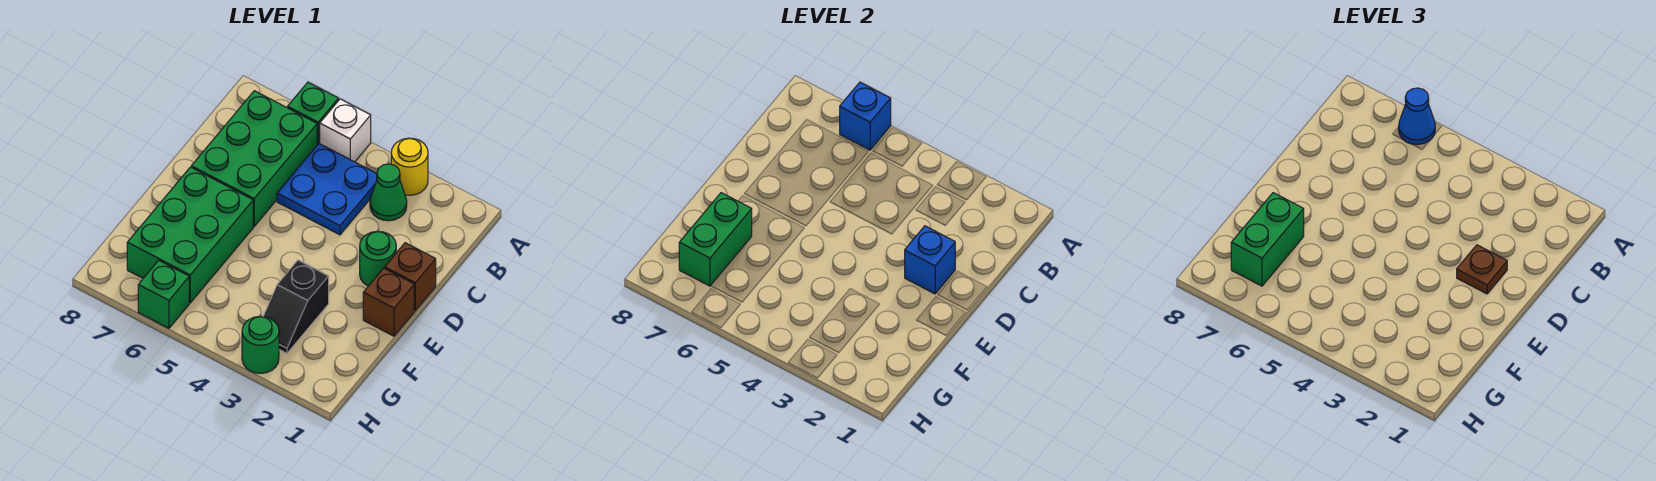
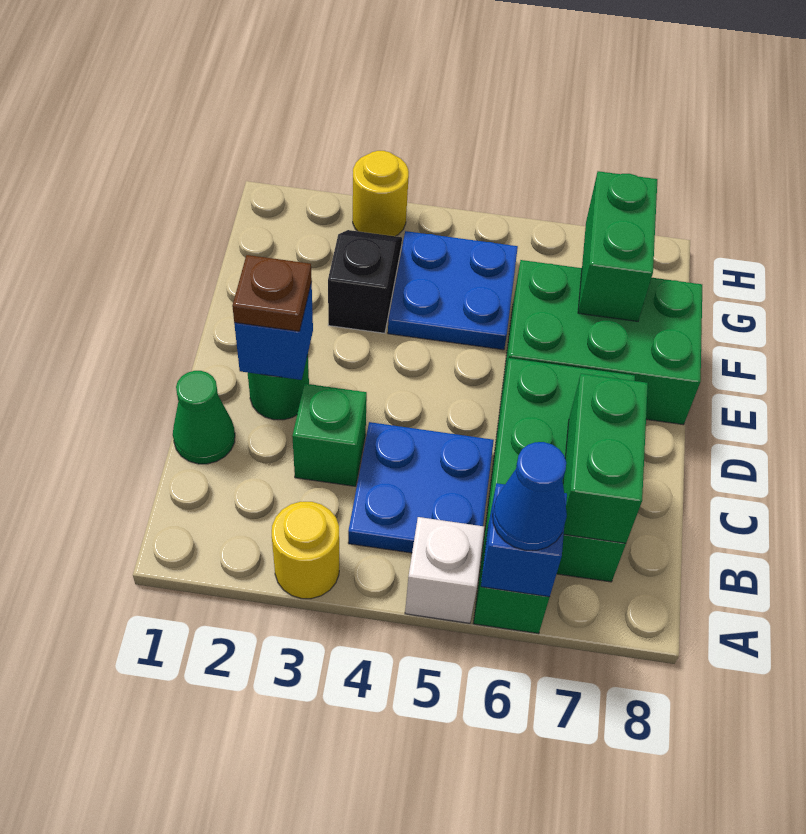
green 1x1 cone [370,164,407,221] -> green 1x1 cone moved to [173,371,235,464]
brown 1x1 brick [385,243,436,311] -> none
brown 1x1 brick [363,268,414,336] -> none
green 2x3 brick [127,167,253,303] -> green 2x3 brick turned to [501,260,702,425]
none -> blue 2x2 plate [388,231,518,350]
green 1x2 brick [1231,193,1304,286] -> green 1x2 brick moved to [563,374,648,543]
green 1x1 round brick [242,316,279,373] -> yellow 1x1 round brick [353,151,409,236]
green 1x1 brick [138,260,189,328] -> green 1x1 brick moved to [292,384,367,486]

